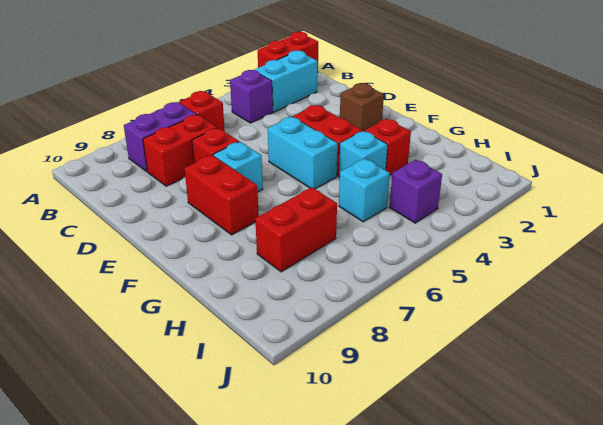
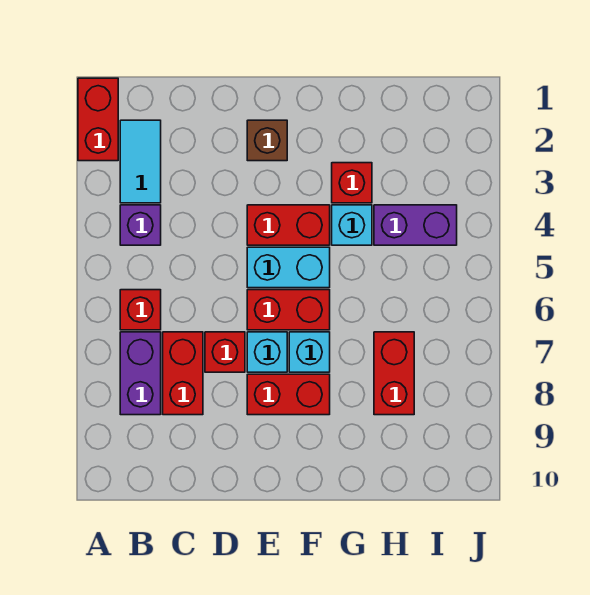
cyan 1x2 brick [254,51,318,112] -> cyan 1x2 tile [120,120,161,203]
none -> red 1x2 brick [247,290,330,330]
cyan 1x1 brick [339,158,390,222] -> cyan 1x1 brick moved to [289,332,330,372]
purple 1x1 brick [389,160,442,223] -> purple 1x2 brick [374,205,457,245]

